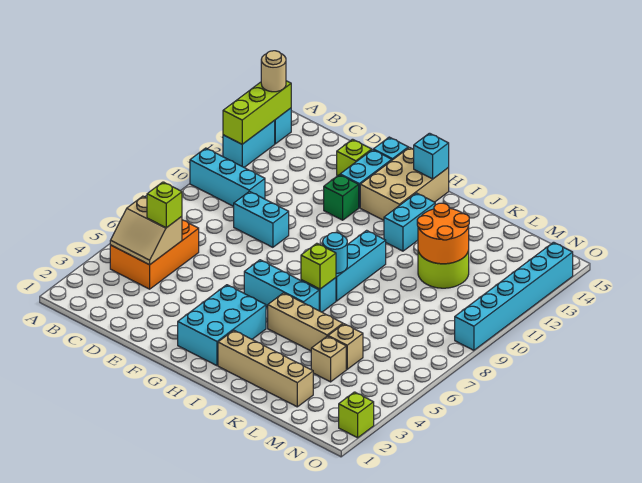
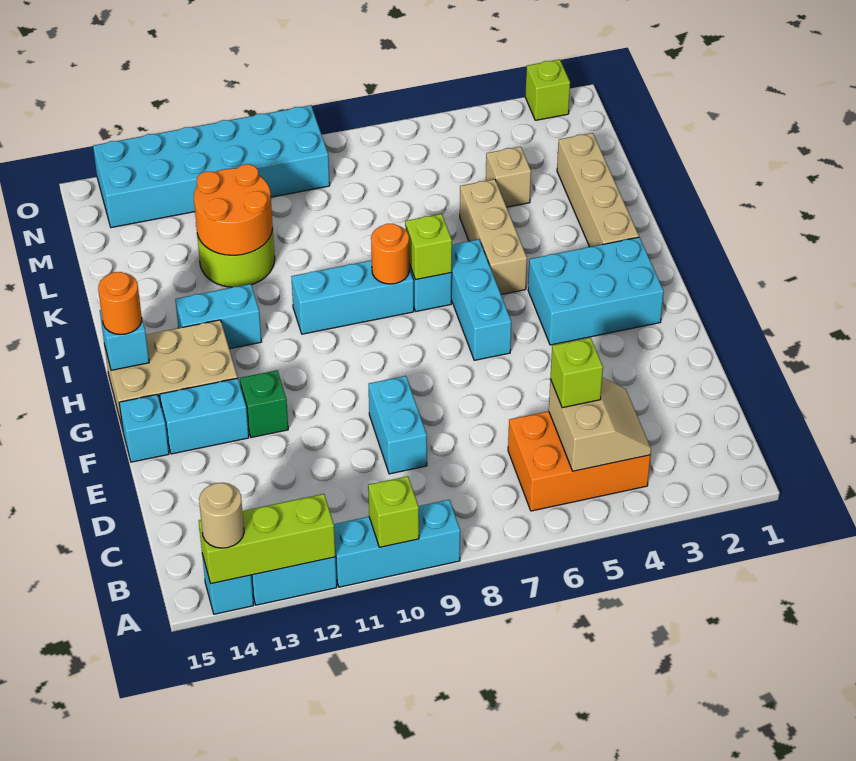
cyan 1x3 brick [190,148,265,206] -> cyan 1x3 brick turned to [334,500,460,587]
lime 1x1 brick [337,139,372,176] -> lime 1x1 brick moved to [368,476,419,547]
none -> orange 1x1 round brick [98,272,142,335]
cyan 1x1 round brick [323,233,347,273] -> orange 1x1 round brick [371,224,409,284]
tan 1x1 brick [328,324,363,369] -> none
cyan 1x6 brick [455,242,573,350] -> cyan 2x6 brick [93,105,330,228]

